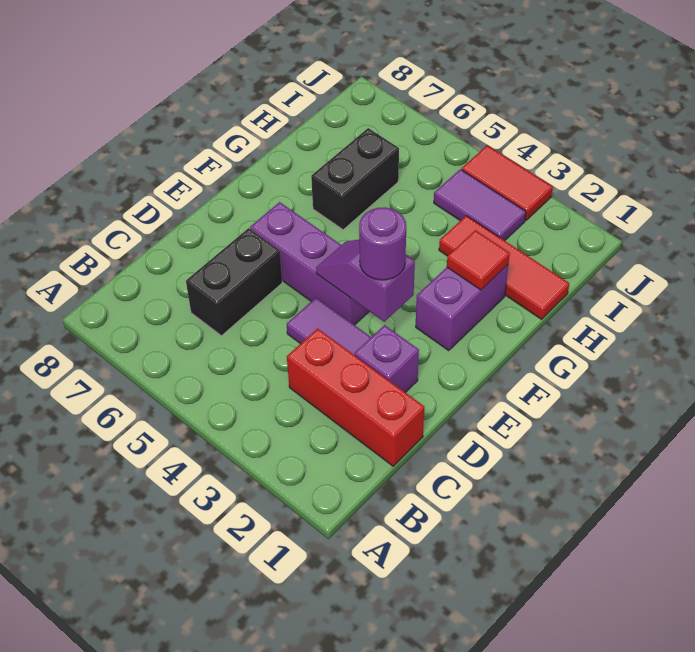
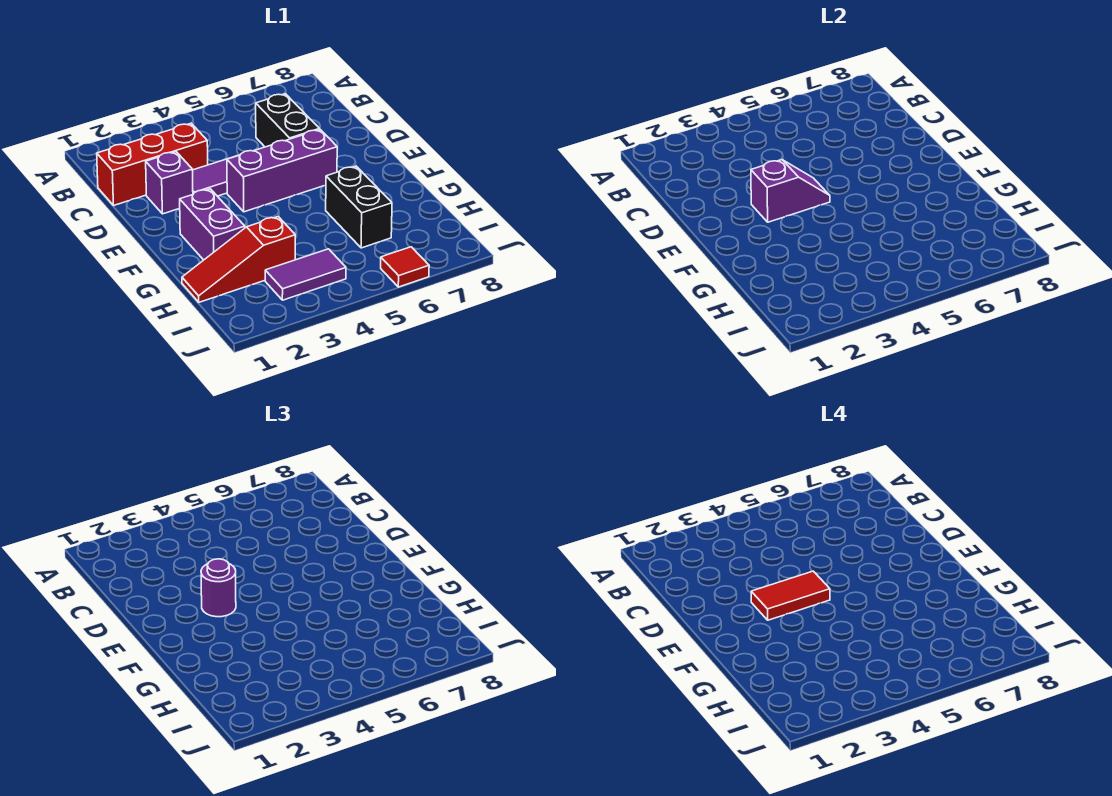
red 1x1 tile [447,230,510,290] -> red 1x1 tile moved to [381,247,429,287]
red 1x3 tile [439,216,569,319] -> red 1x3 slope [182,217,295,302]
red 1x2 tile [462,145,553,221] -> red 1x2 tile moved to [751,571,830,620]

